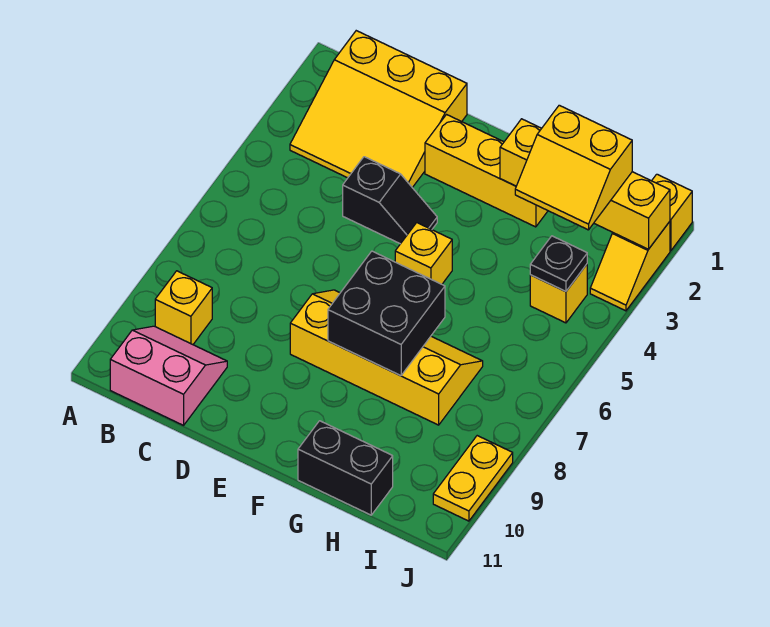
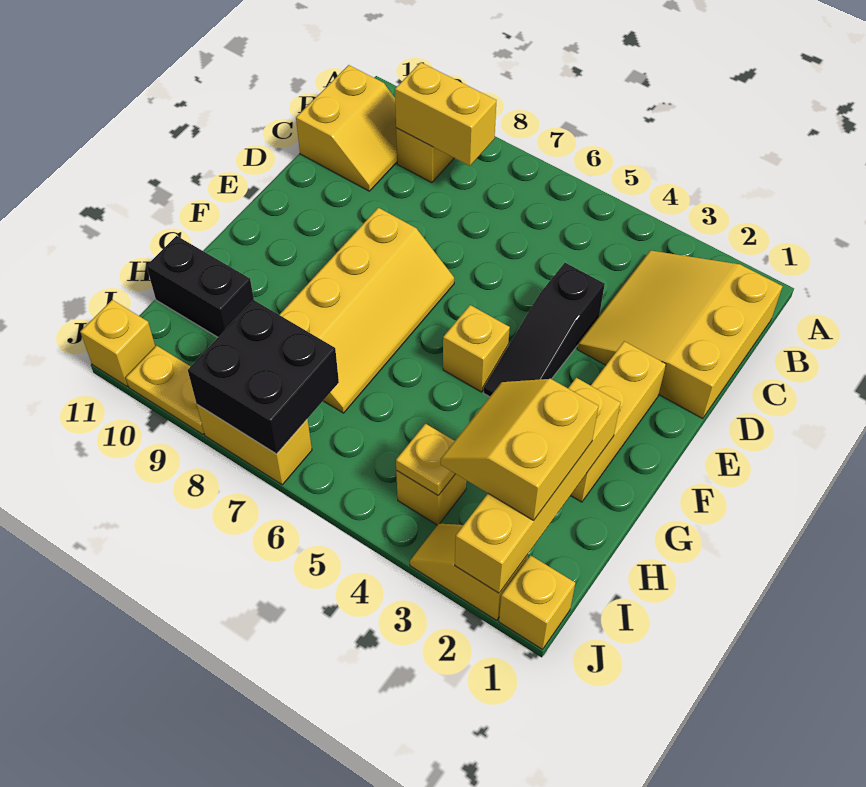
none -> yellow 1x2 brick [395,62,497,166]
pink 2x2 slope [110,326,227,425] -> yellow 2x2 slope [296,65,397,191]
black 1x2 slope [343,157,437,244] -> black 1x3 slope [483,263,605,397]
black 2x2 brick [328,251,445,376] -> black 2x2 brick moved to [188,300,339,454]
black 1x2 brick [298,421,393,515] -> black 1x2 brick turned to [147,236,254,337]
black 1x1 plate [530,236,587,291] -> yellow 1x1 plate [396,424,455,495]
none -> yellow 1x2 brick [197,405,312,485]
none -> yellow 1x1 brick [80,300,155,386]

